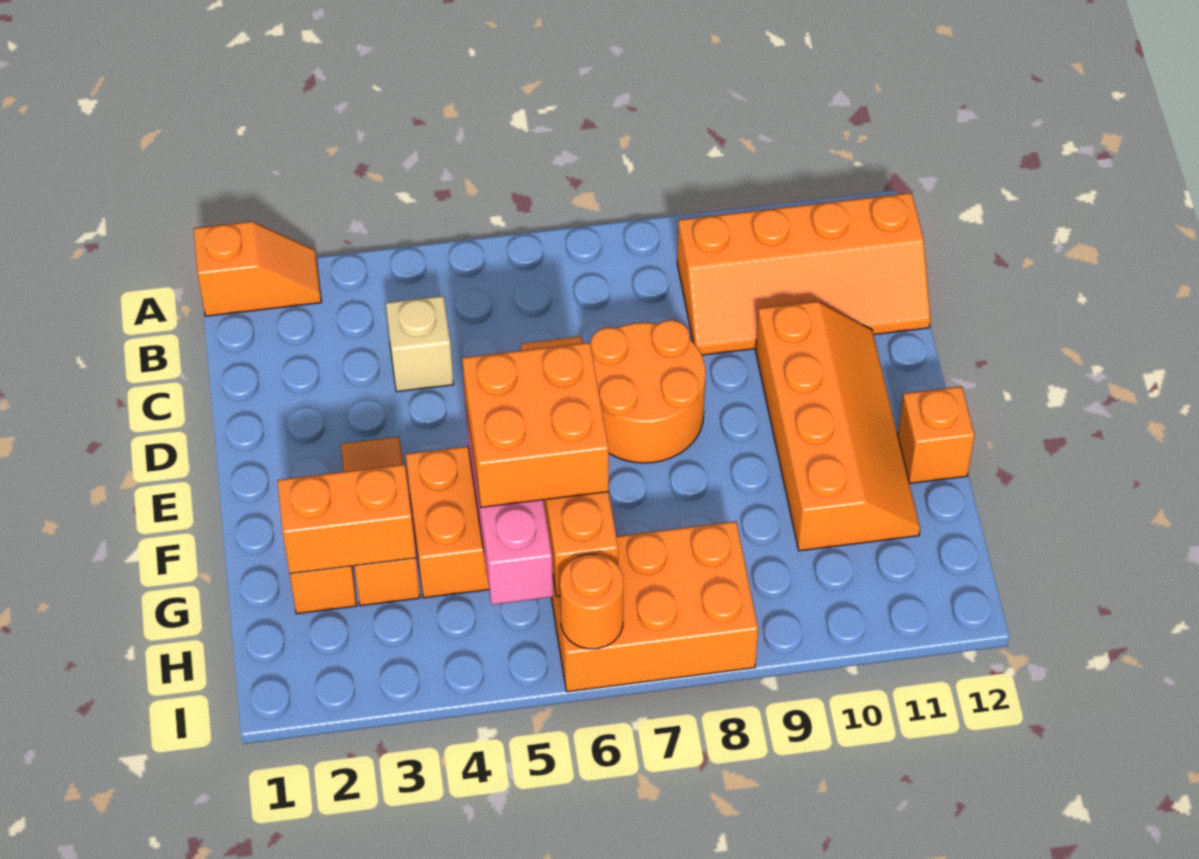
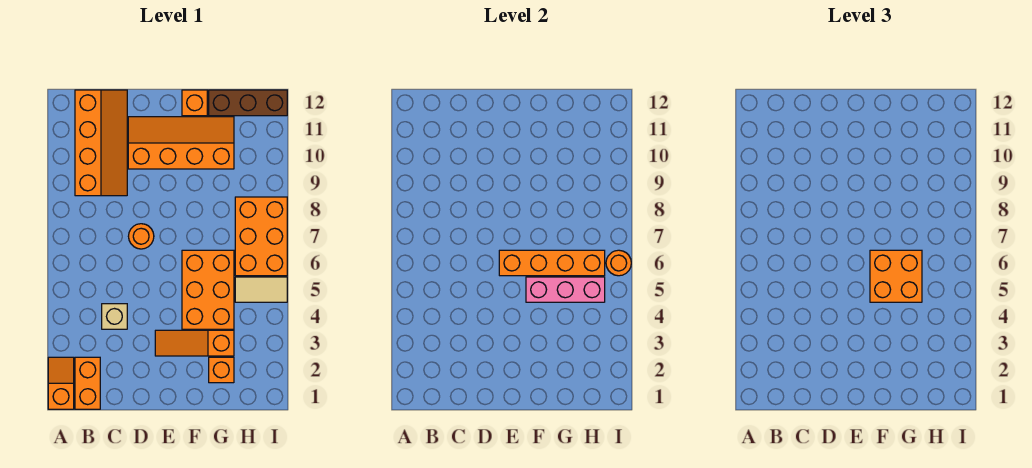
orange 2x2 round brick [591,320,706,463] -> orange 1x1 round brick [128,224,154,249]
orange 1x2 brick [277,464,416,574] -> orange 1x2 brick moved to [75,357,100,409]
none -> brown 1x3 brick [209,90,287,116]
none -> tan 1x2 tile [235,277,287,302]

